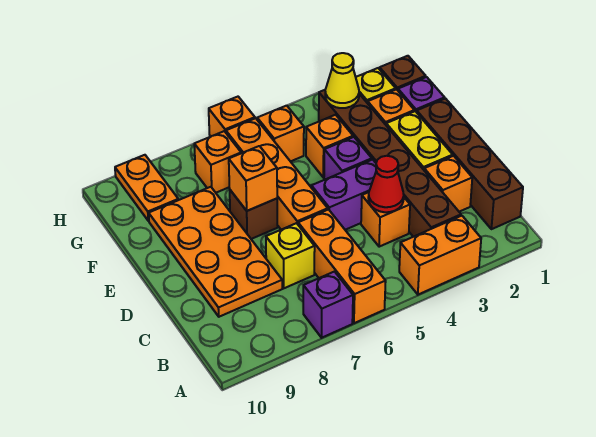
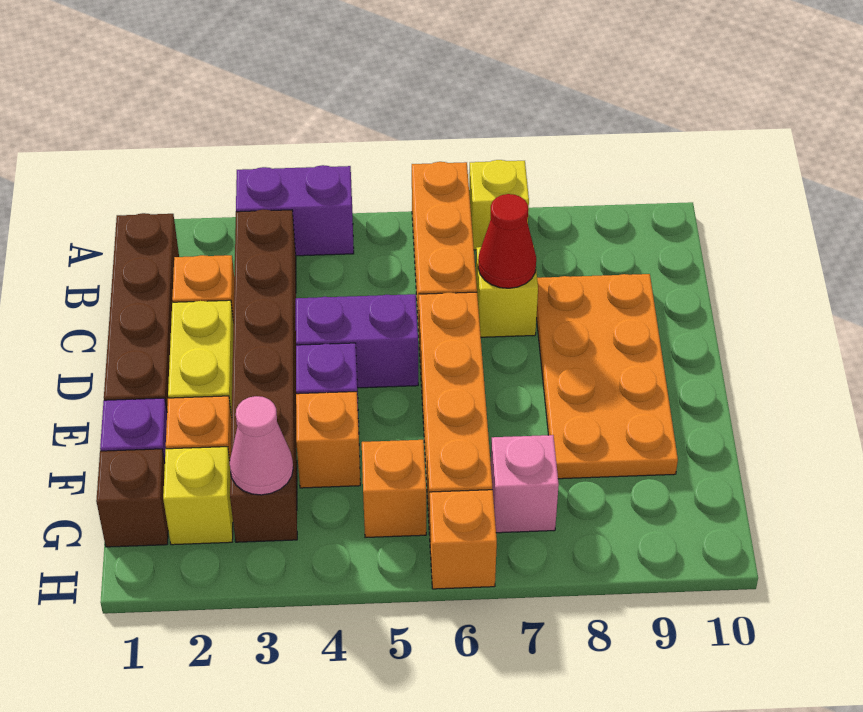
orange 1x2 brick [399,216,481,295] -> purple 1x2 brick [236,165,354,256]
purple 1x1 brick [303,272,353,338] -> yellow 1x1 brick [469,160,529,250]
orange 1x1 brick [361,192,410,247] -> none
red 1x1 cone [368,156,404,212] -> red 1x1 cone moved to [478,194,536,288]
brown 1x1 brick [230,190,278,239] -> none
orange 1x1 brick [229,146,277,211] -> none
yellow 1x1 cone [325,53,359,108] -> pink 1x1 cone [230,396,293,495]
orange 1x1 brick [194,131,241,193] -> pink 1x1 brick [491,435,559,533]
orange 1x2 plate [115,155,178,221] -> none

